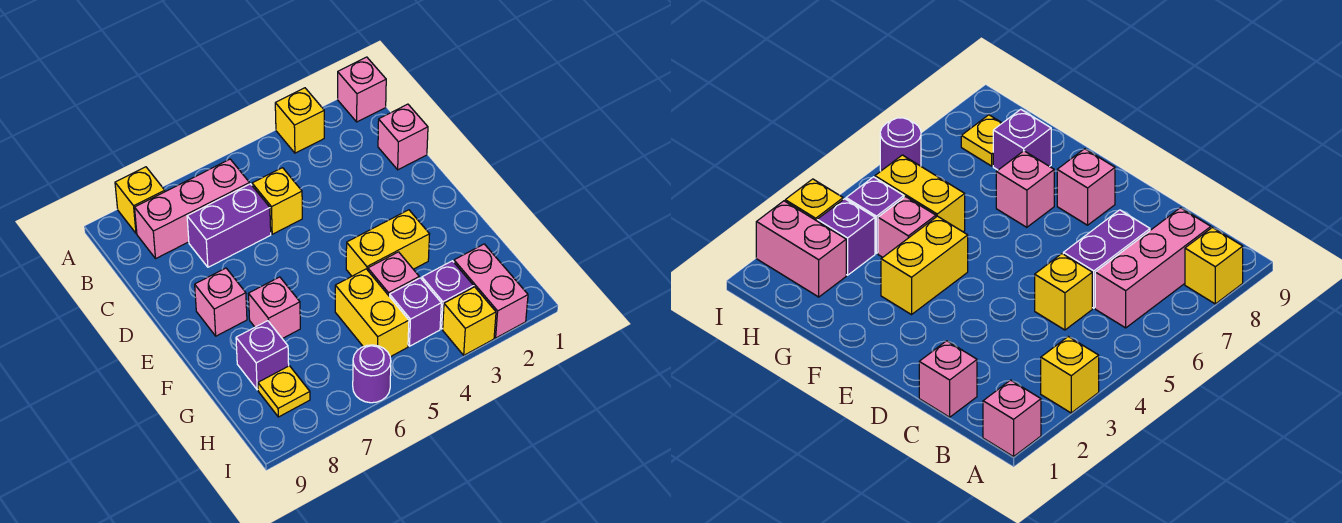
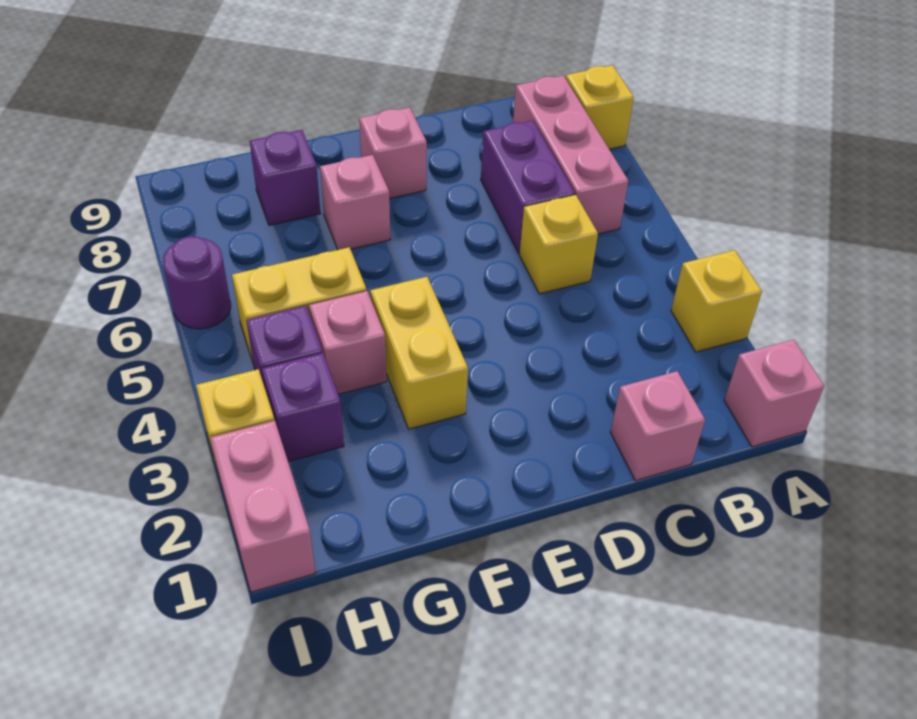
pink 1x2 brick [454,244,528,338] -> pink 1x2 brick turned to [210,421,315,592]
yellow 1x1 plate [258,366,310,417] -> none

